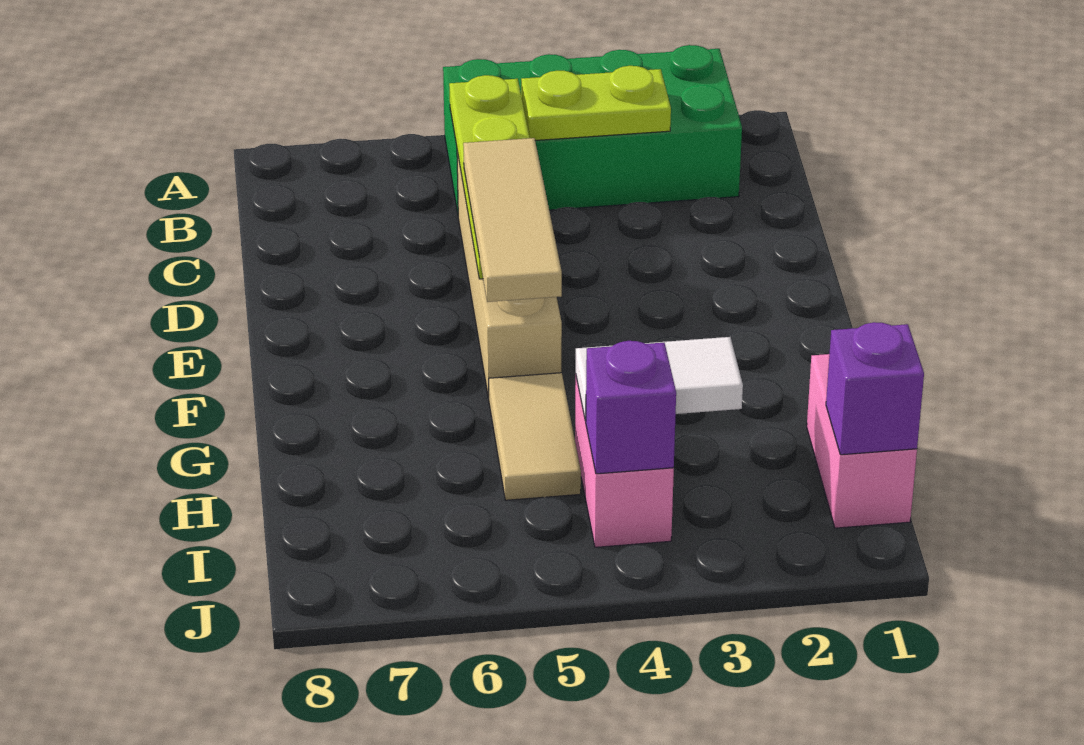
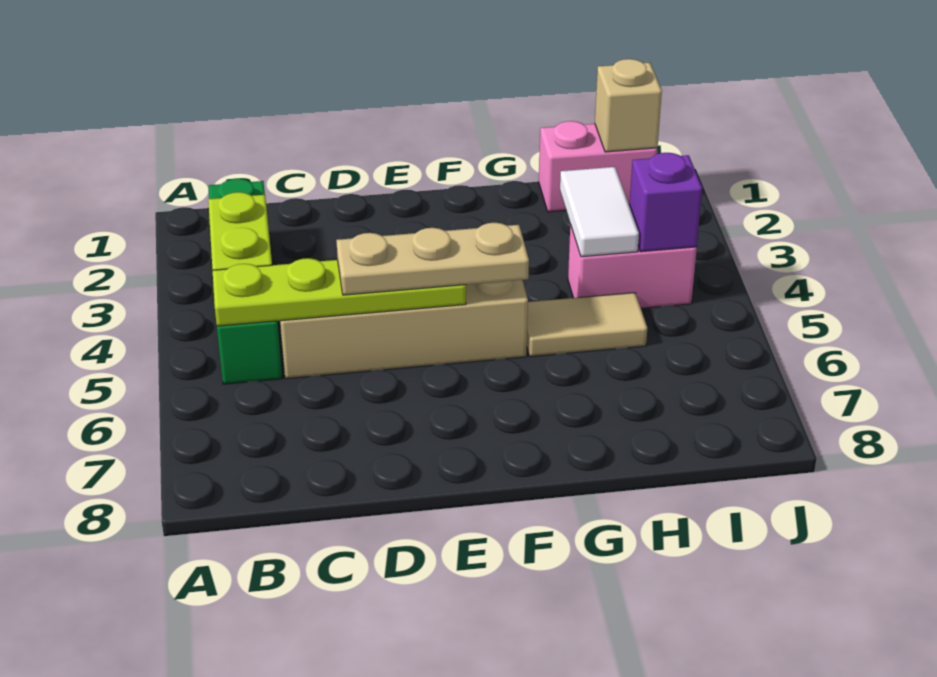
green 2x4 brick [443,45,742,213] -> green 1x4 brick [208,179,282,384]
tan 1x3 tile [463,138,562,302] -> tan 1x3 plate [336,223,529,295]
purple 1x1 brick [826,322,924,455] -> tan 1x1 brick [595,59,662,152]

